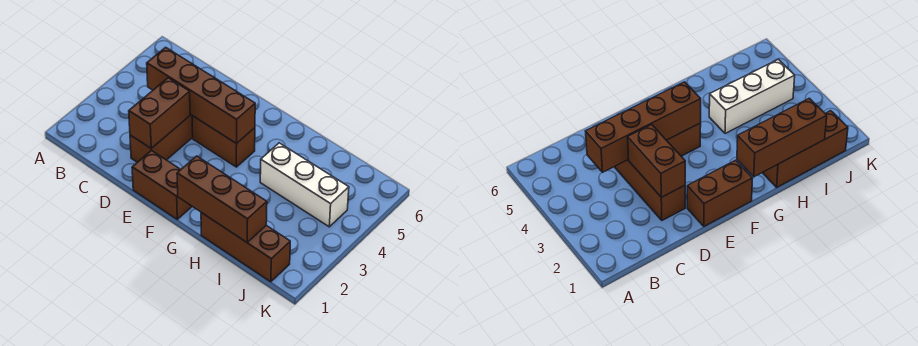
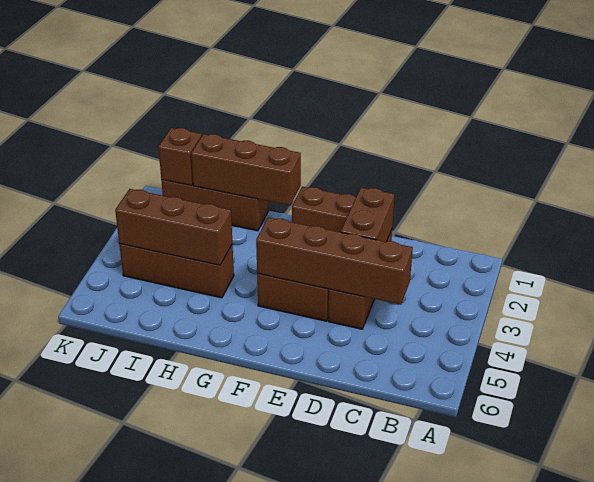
white 1x3 brick [260,143,349,227] -> brown 1x3 brick [119,244,234,298]
none -> brown 1x3 brick [115,189,232,265]
none -> brown 1x1 brick [158,128,202,185]

